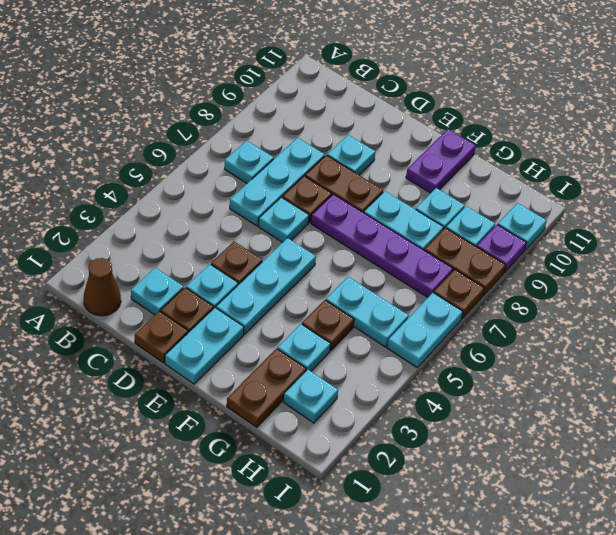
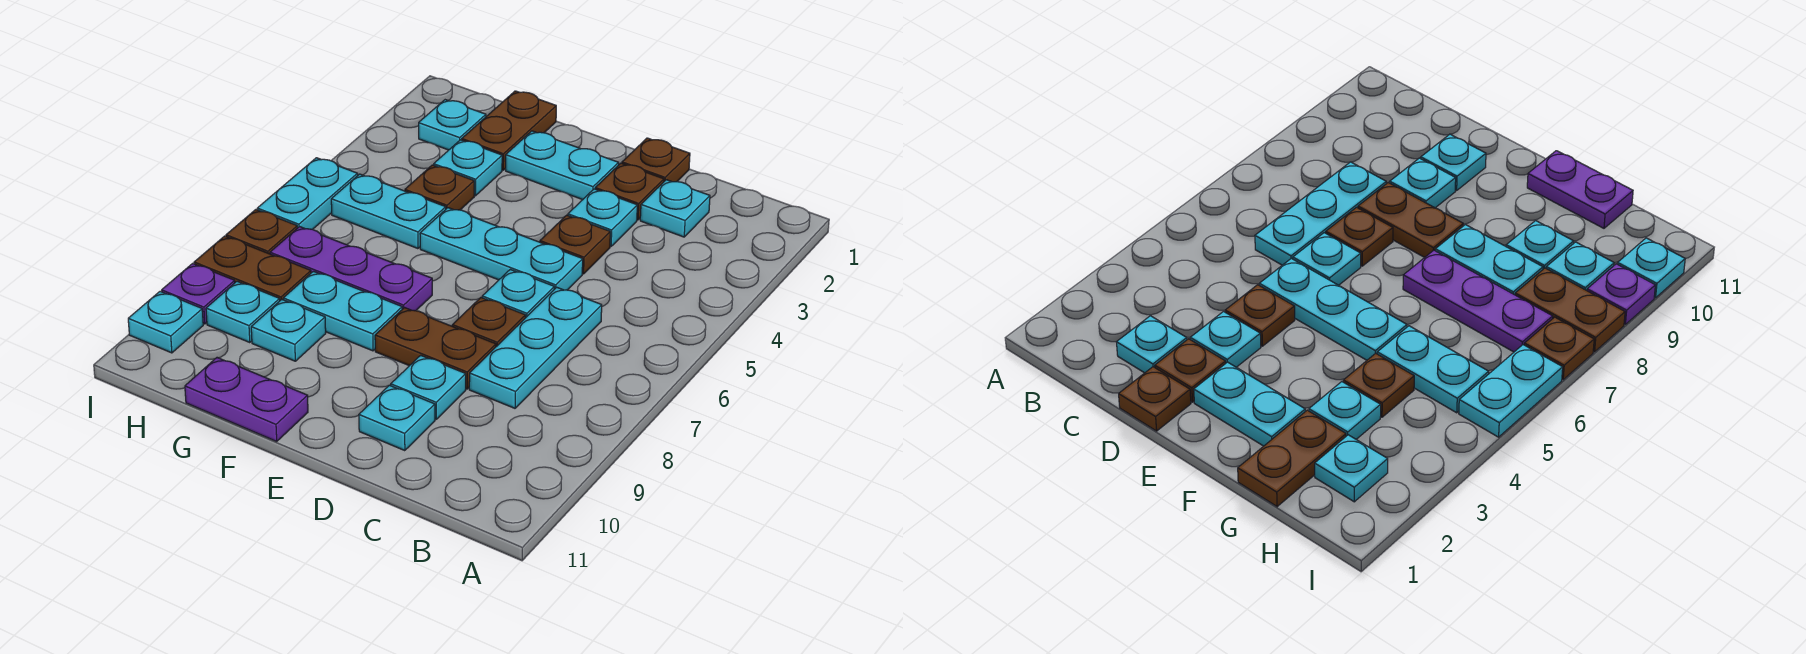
brown 1x1 cone [84,258,121,316] -> none
cyan 1x1 plate [225,141,274,183] -> cyan 1x1 plate moved to [359,385,435,451]
cyan 1x2 plate [165,308,244,384] -> cyan 1x2 plate turned to [506,131,619,200]
cyan 1x3 plate [216,238,316,334] -> cyan 1x3 plate turned to [420,208,583,290]
purple 1x4 plate [311,194,453,297] -> purple 1x3 plate [270,227,432,311]
purple 1x2 plate [406,129,476,193] -> purple 1x2 plate turned to [185,358,308,441]

